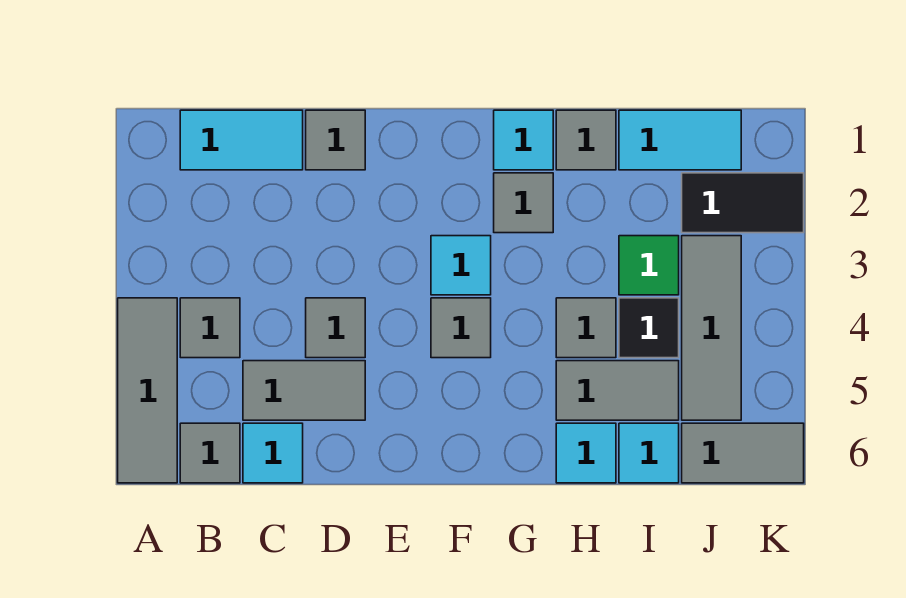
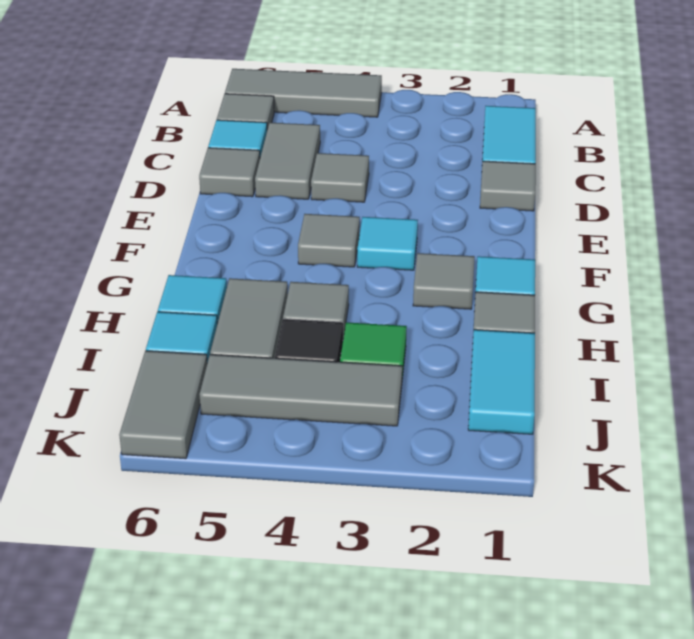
grey 1x1 tile [180,298,240,358] -> grey 1x1 tile moved to [199,148,260,197]
black 1x2 tile [682,173,804,233] -> none

